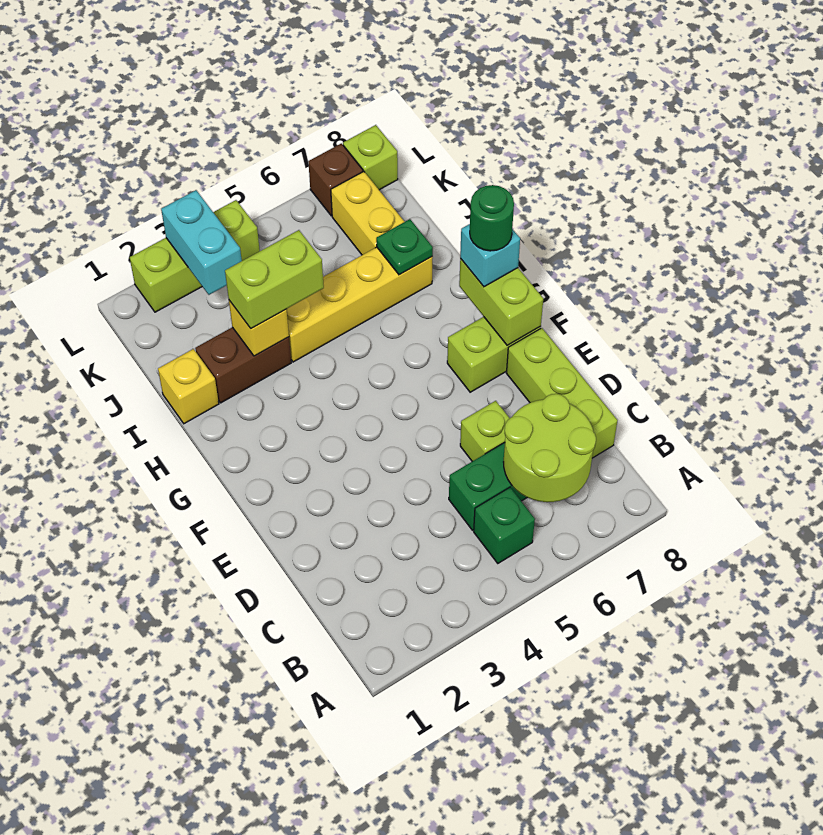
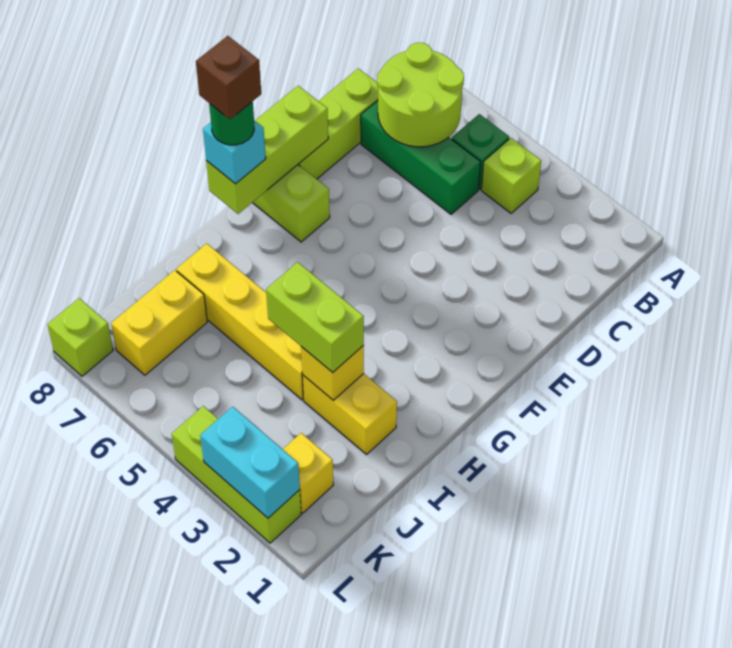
lime 1x1 brick [460,401,510,461] -> lime 1x1 brick moved to [481,138,541,213]
lime 1x2 brick [459,259,543,345] -> lime 1x3 brick [206,86,328,214]
yellow 1x1 brick [158,349,219,424] -> yellow 1x1 brick moved to [283,433,333,513]
brown 1x2 brick [195,327,291,403] -> yellow 1x2 brick [302,374,397,454]
green 1x1 plate [376,219,433,275] -> none
cyan 1x2 brick [161,190,242,295] -> cyan 1x2 brick turned to [200,407,300,518]
brown 1x1 brick [308,143,363,216] -> brown 1x1 brick moved to [196,36,261,119]

